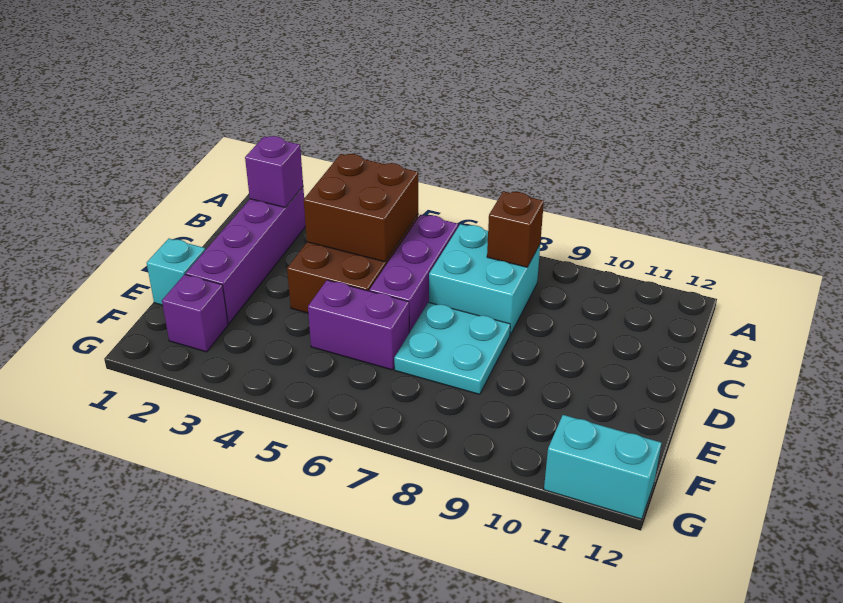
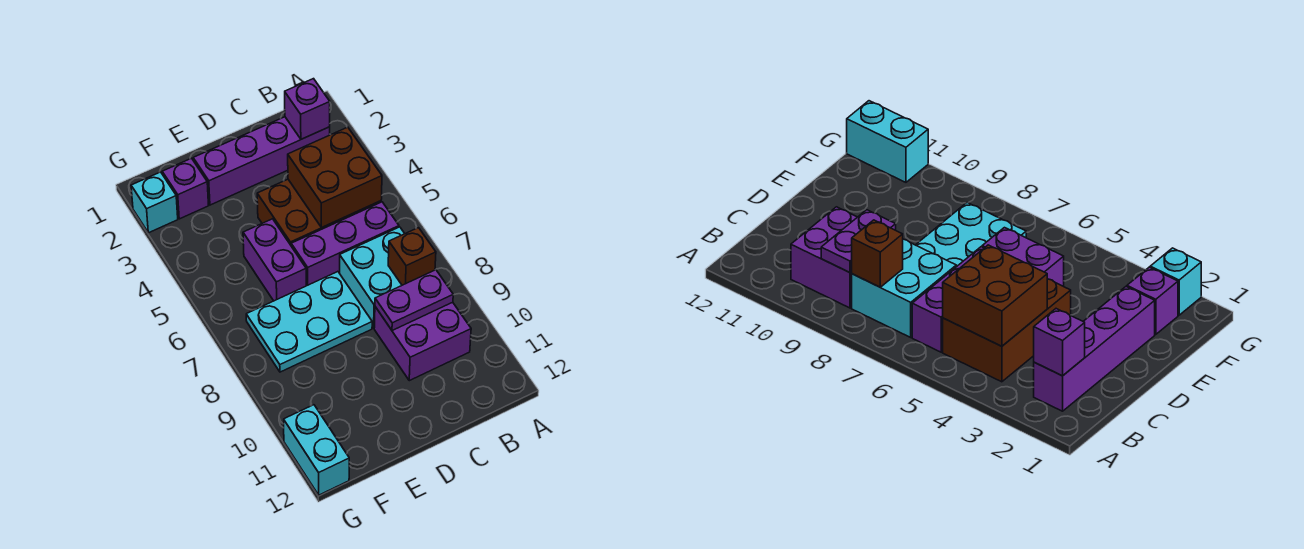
none -> purple 2x2 brick [374,302,471,381]
none -> purple 1x2 plate [375,270,453,331]
cyan 2x2 plate [394,302,510,394] -> cyan 2x3 plate [246,272,372,372]
cyan 1x1 brick [147,239,205,305] -> cyan 1x1 brick moved to [131,172,178,233]

